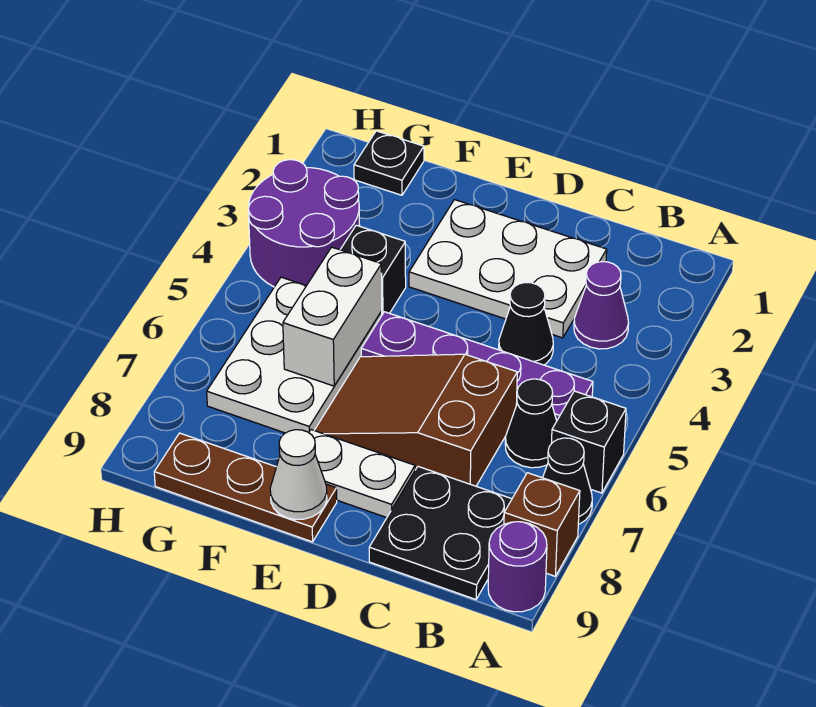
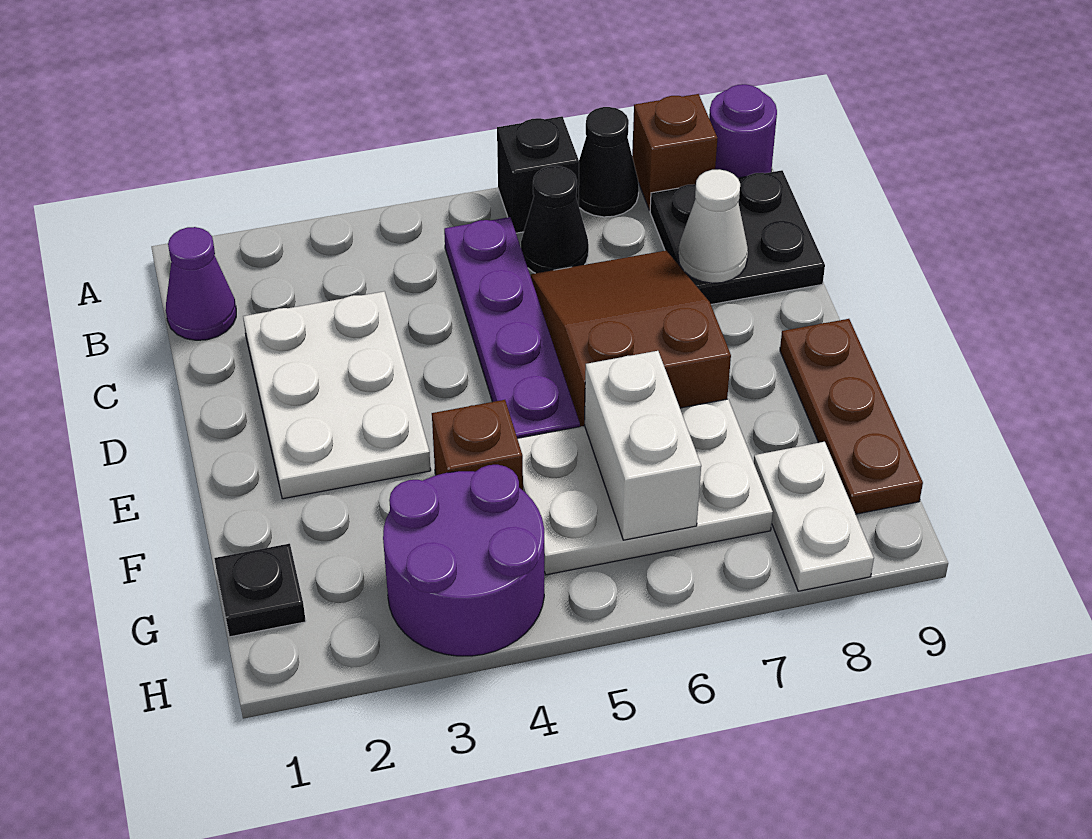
purple 1x1 cone [574,262,629,349] -> purple 1x1 cone moved to [166,227,236,340]
black 1x1 cone [499,282,553,365] -> none
brown 2x3 slope [314,354,517,486] -> brown 2x3 slope turned to [531,251,731,427]
white 1x2 plate [309,430,415,518] -> white 1x2 plate moved to [754,442,874,591]
white 1x1 cone [270,430,327,519] -> white 1x1 cone moved to [678,169,748,283]
black 1x1 brick [340,225,406,314] -> brown 1x1 brick [432,400,523,490]
white 1x2 brick [283,247,382,386] -> white 1x2 brick turned to [585,351,701,540]

